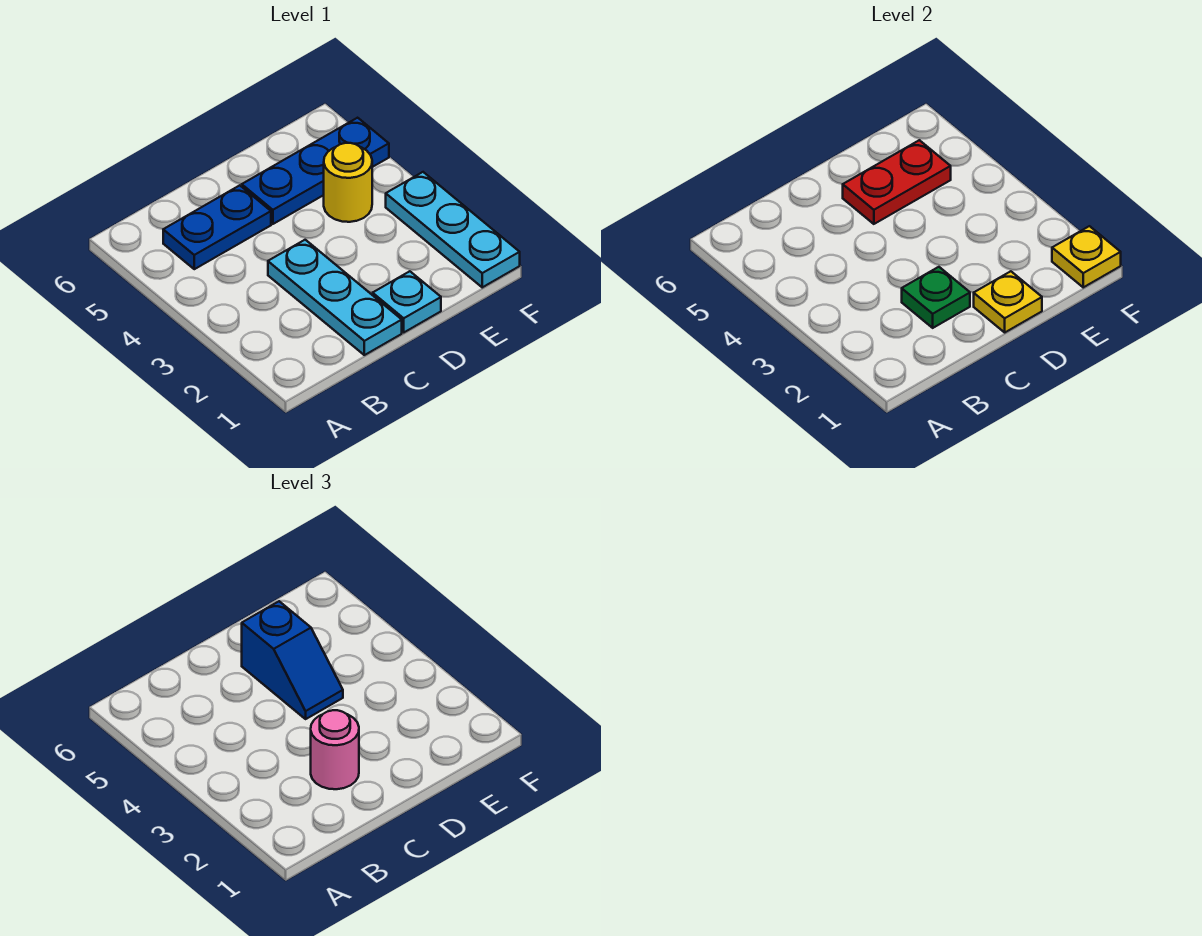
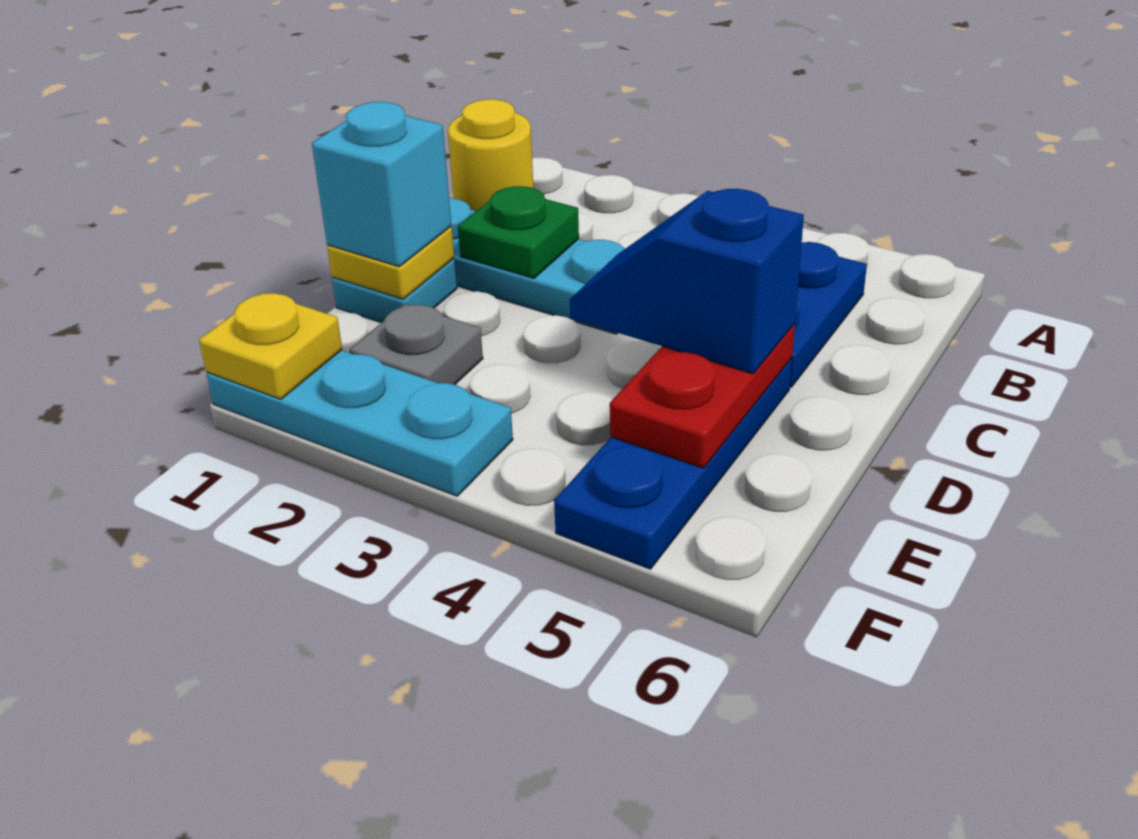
pink 1x1 round brick [311,710,359,789] -> none
none -> cyan 1x1 brick [312,102,451,267]
none -> grey 1x1 plate [349,304,483,385]
yellow 1x1 round brick [324,143,372,222] -> yellow 1x1 round brick moved to [448,99,534,211]

